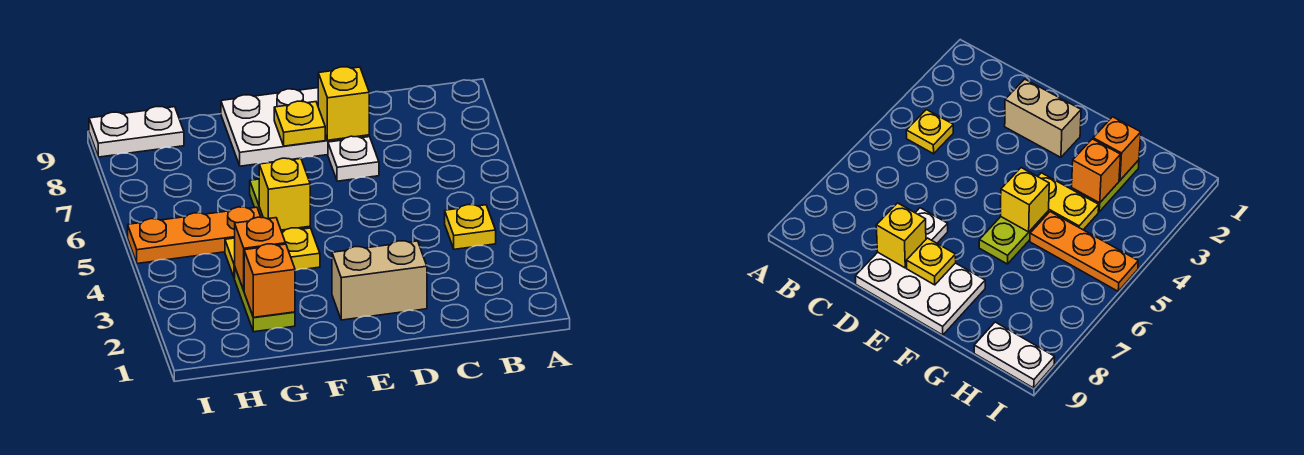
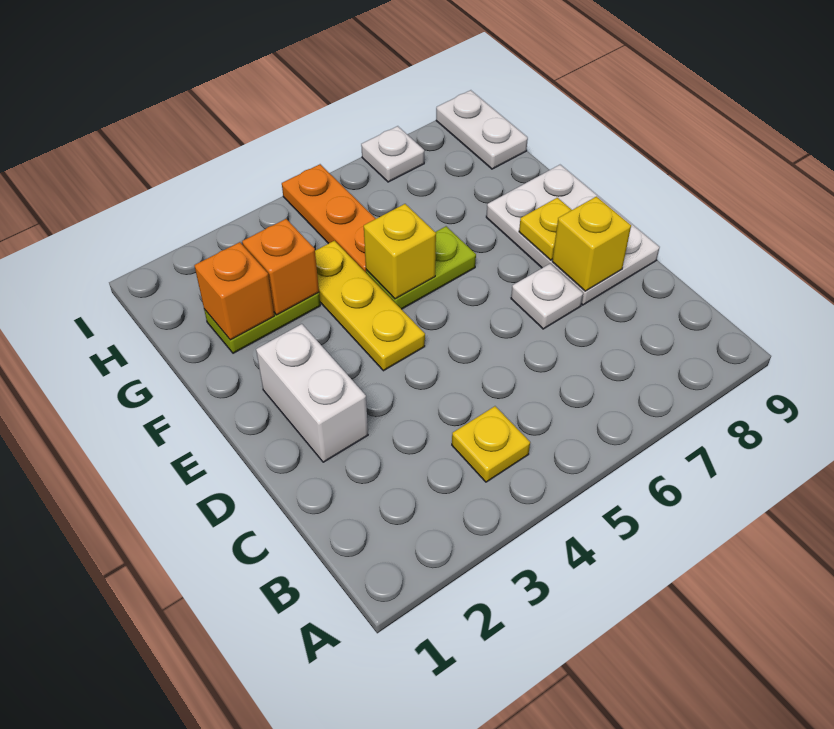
tan 1x2 brick [332,241,427,320] -> white 1x2 brick [256,324,368,462]
yellow 1x2 plate [225,228,320,279] -> yellow 1x3 plate [315,241,425,371]
none -> white 1x1 plate [361,126,424,182]

